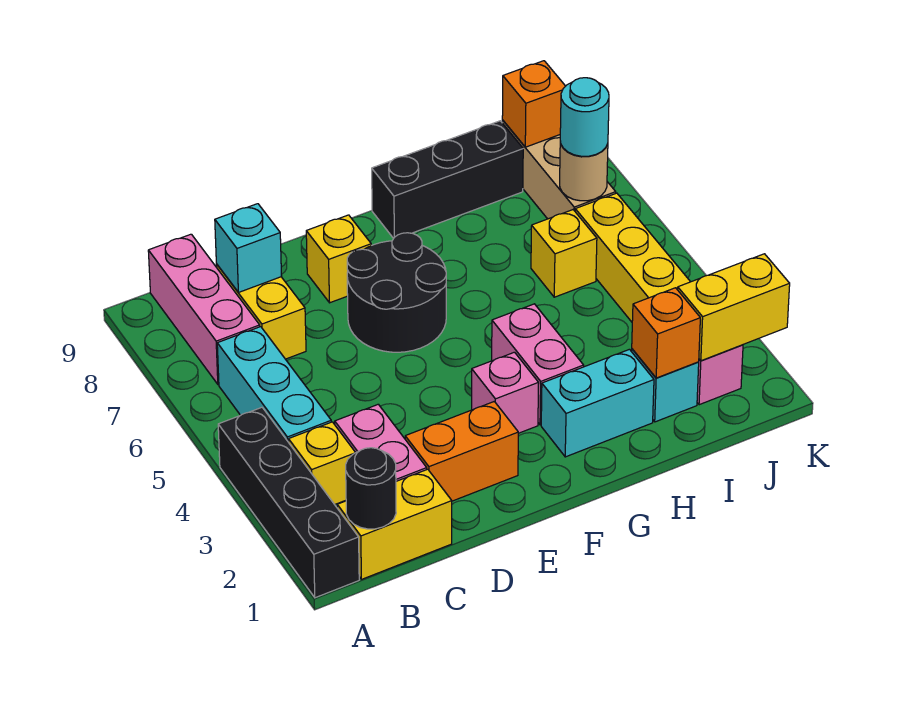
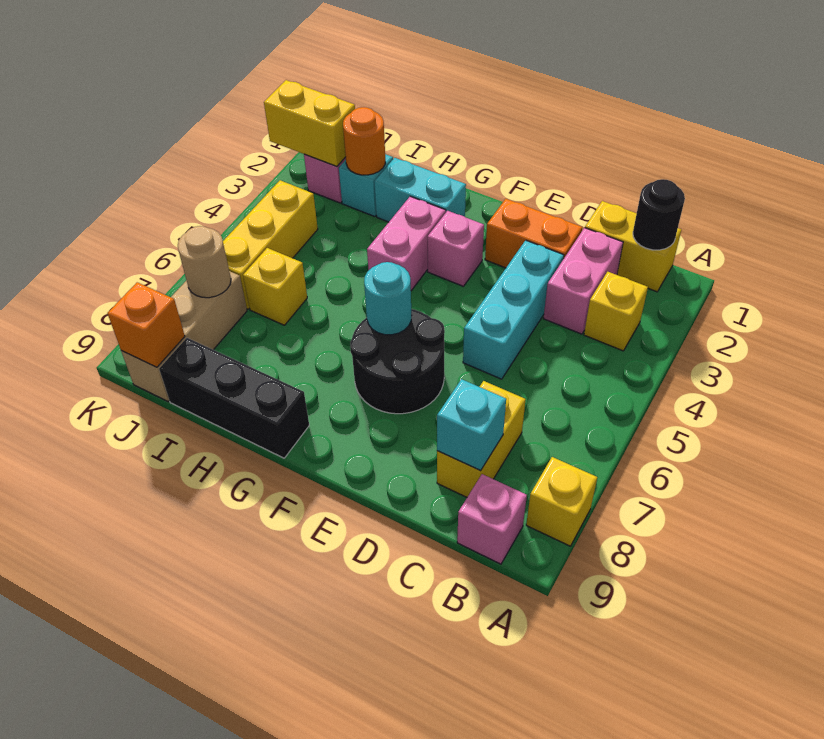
black 1x4 brick [218,407,359,598] -> none
cyan 1x3 brick [217,327,331,442] -> cyan 1x3 brick moved to [463,240,564,379]
pink 1x3 brick [148,234,260,384] -> pink 1x1 brick [457,474,527,564]
yellow 1x1 brick [306,215,371,303] -> yellow 1x1 brick moved to [526,457,597,546]
orange 1x1 brick [632,288,700,378] -> orange 1x1 round brick [343,107,385,175]
cyan 1x1 round brick [560,78,609,156] -> cyan 1x1 round brick moved to [364,262,411,335]

